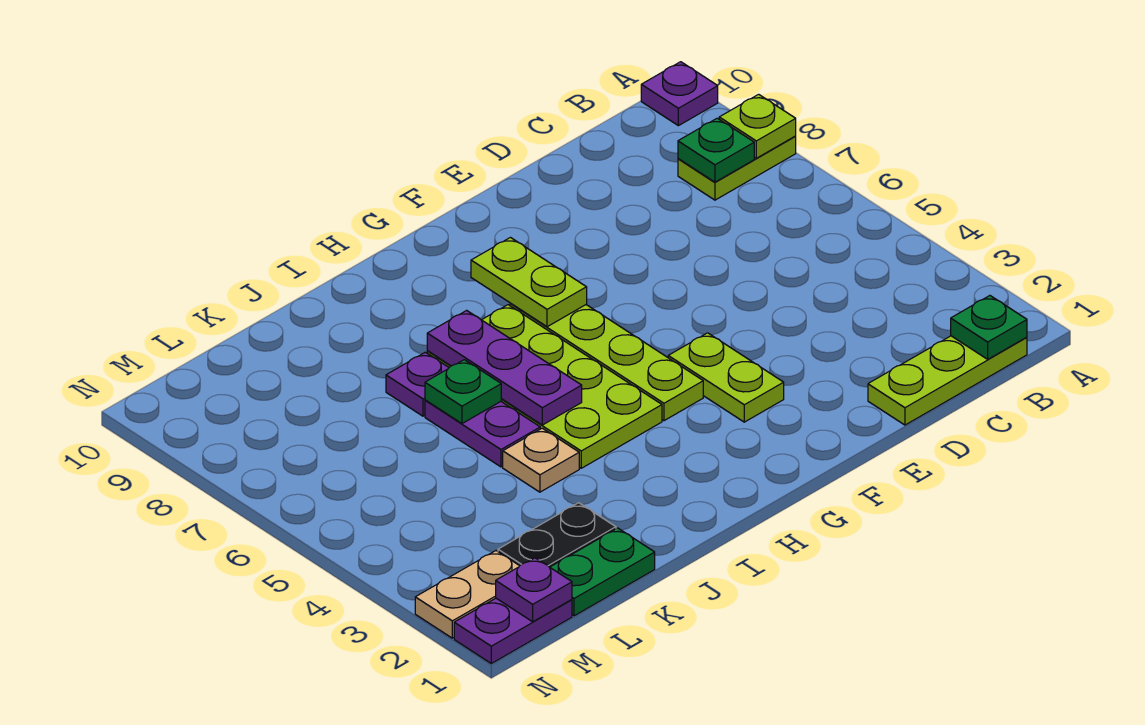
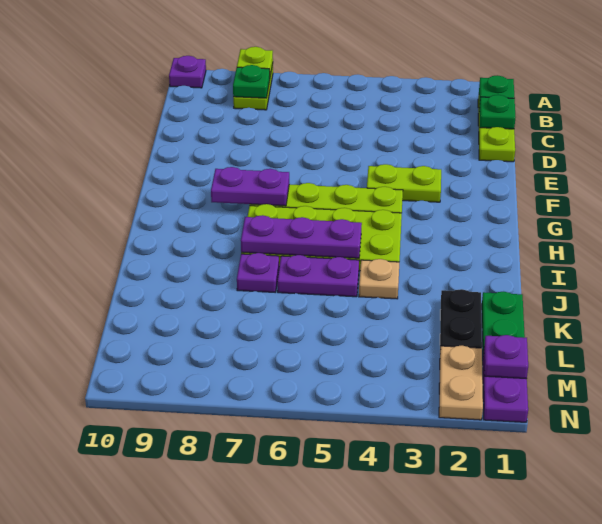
lime 1x2 plate [471,238,587,327] -> purple 1x2 plate [211,167,289,206]
green 1x1 plate [425,360,501,423] -> green 1x1 plate moved to [479,95,515,129]

